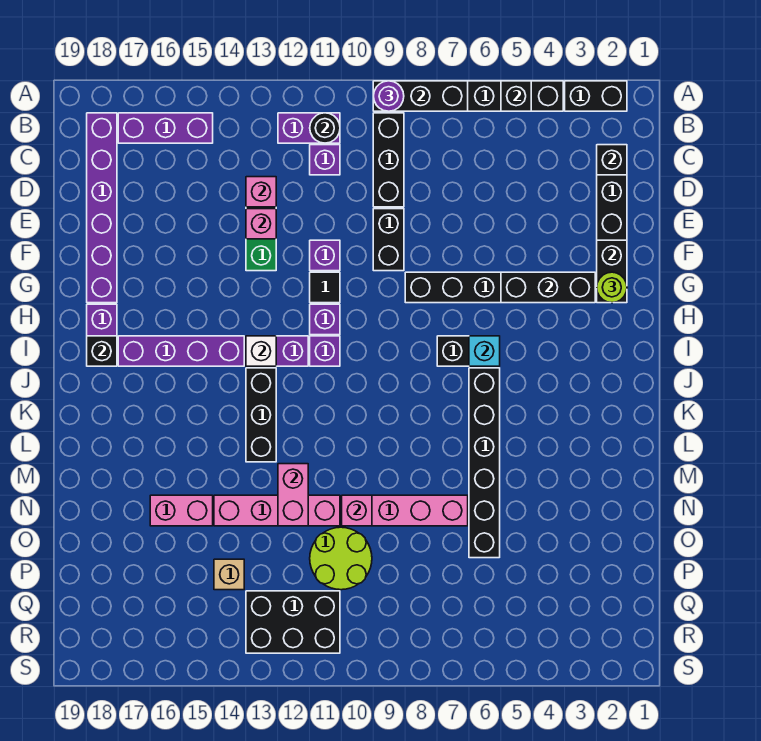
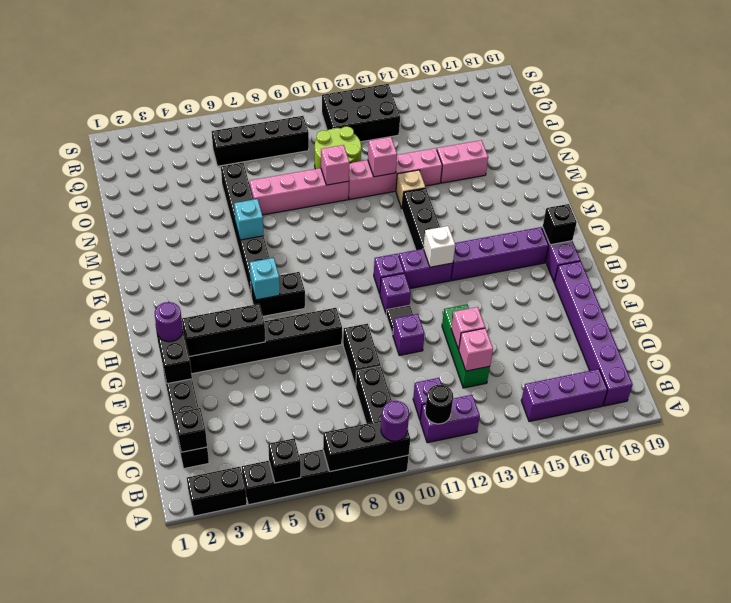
lime 1x1 round brick [597,272,627,303] -> purple 1x1 round brick [155,302,183,342]
none -> cyan 1x1 brick [234,199,264,240]
pink 1x2 brick [278,464,308,526] -> pink 1x1 brick [368,137,397,177]
tan 1x1 brick [214,559,244,590] -> tan 1x1 brick moved to [396,170,426,209]
none -> black 1x4 brick [212,116,309,166]

